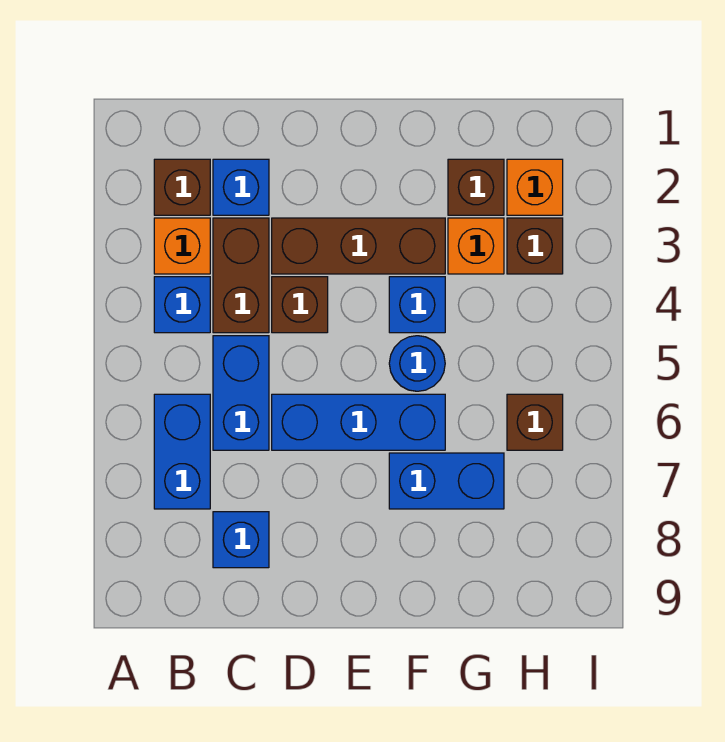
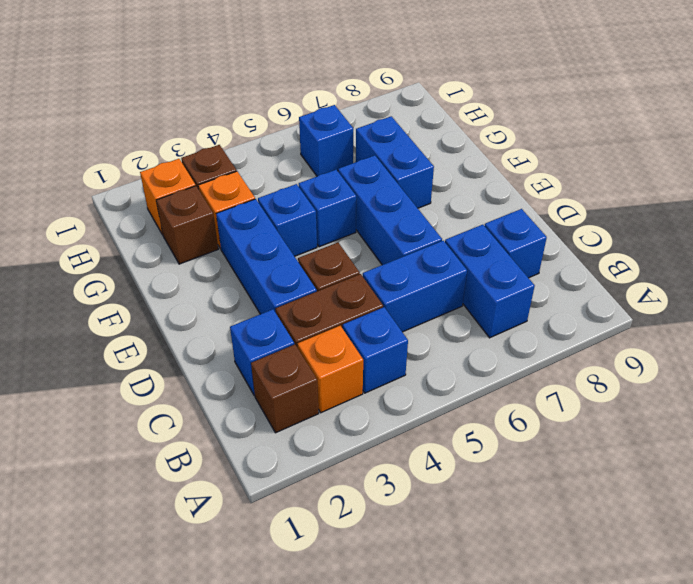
blue 1x2 brick [154,394,210,509] -> blue 1x2 brick turned to [445,225,535,338]
brown 1x3 brick [272,218,445,274] -> blue 1x3 brick [216,199,317,314]
blue 1x1 round brick [389,336,445,391] -> blue 1x1 brick [299,170,356,247]
brown 1x1 brick [507,394,563,450] -> blue 1x1 brick [299,105,353,176]

